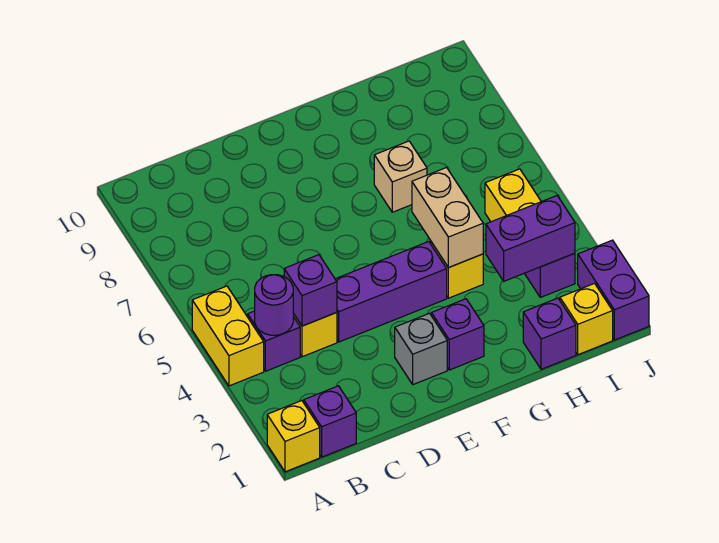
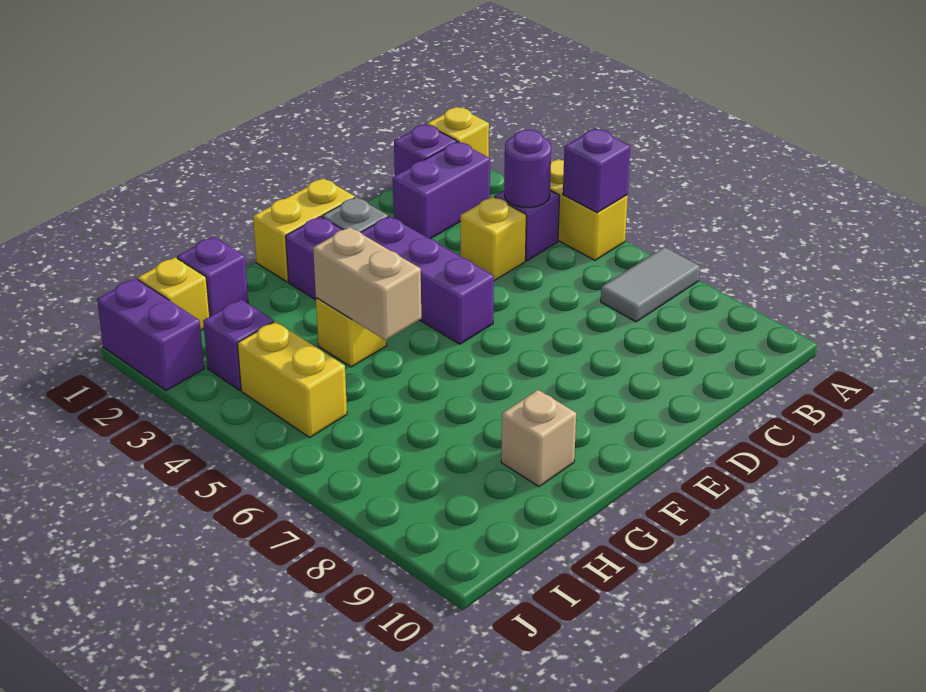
none -> grey 1x2 tile [601,247,700,322]
purple 1x1 brick [284,255,337,326] -> purple 1x1 brick moved to [563,128,630,213]
purple 1x3 brick [335,242,447,342] -> purple 1x3 brick turned to [361,216,494,344]
none -> yellow 1x2 brick [253,178,355,282]
tan 1x1 brick [374,141,427,212] -> tan 1x1 brick moved to [501,390,576,487]
purple 1x2 brick [486,196,575,281] -> purple 1x2 brick moved to [393,142,490,239]

